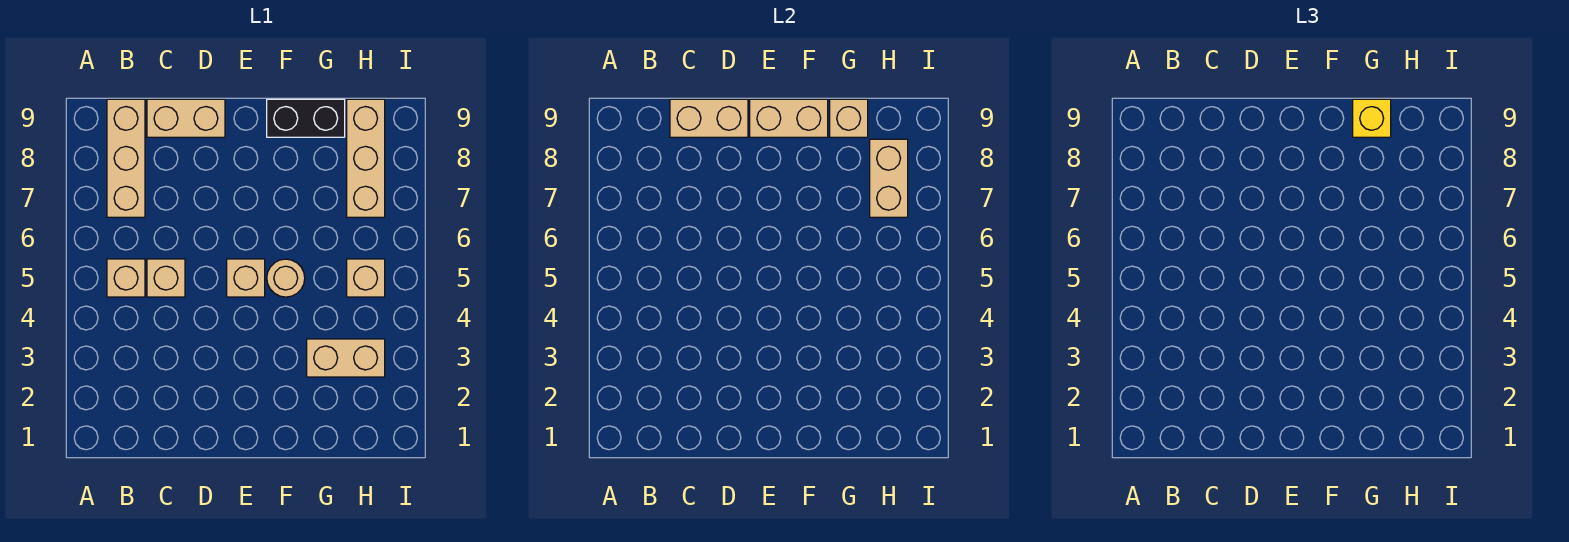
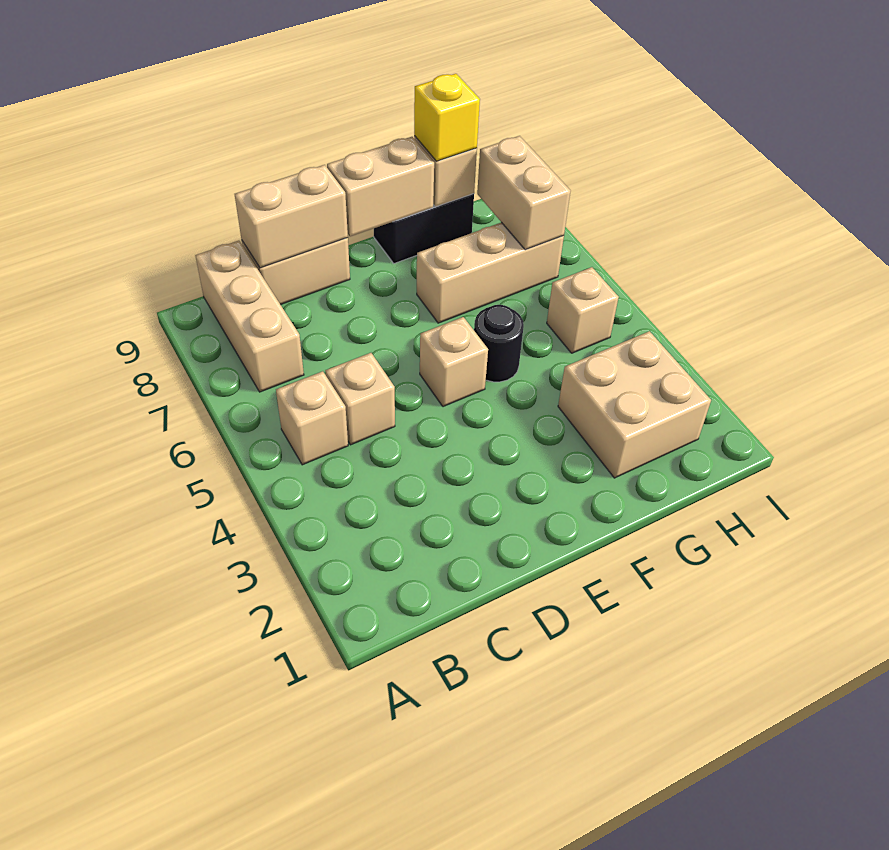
tan 1x1 round brick [267,259,305,297] -> black 1x1 round brick [474,305,524,382]
tan 1x2 brick [307,339,385,377] -> tan 2x2 brick [558,331,711,478]
tan 1x3 brick [347,99,385,217] -> tan 1x3 brick turned to [417,222,564,323]

